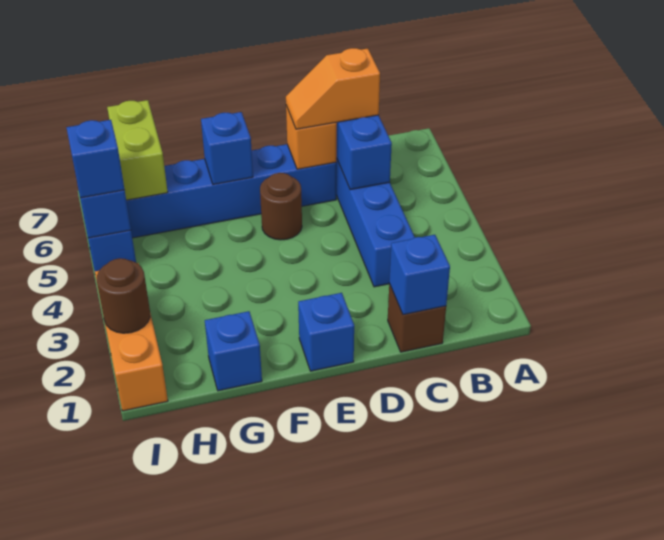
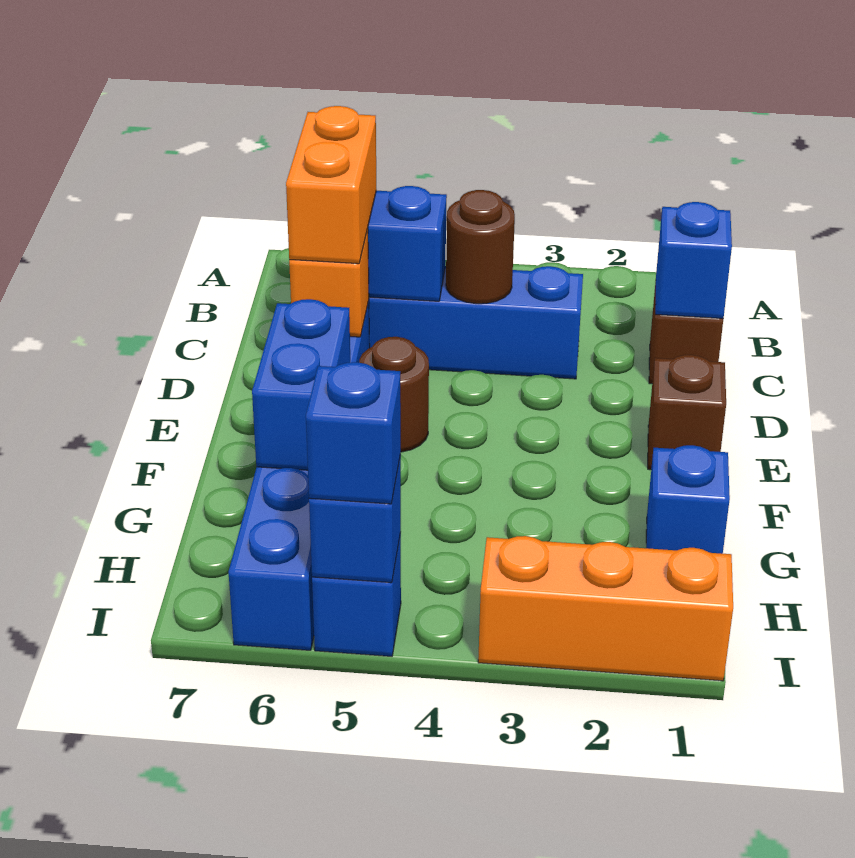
orange 1x2 slope [286,48,380,129] -> orange 1x2 brick [286,106,377,264]
blue 1x1 brick [298,293,354,371] -> brown 1x1 brick [648,355,726,470]
blue 1x1 brick [201,112,253,184] -> blue 1x2 brick [252,299,350,470]
lime 1x2 brick [107,100,168,200] -> none
brown 1x1 round brick [97,258,150,333] -> brown 1x1 round brick moved to [446,190,515,304]

